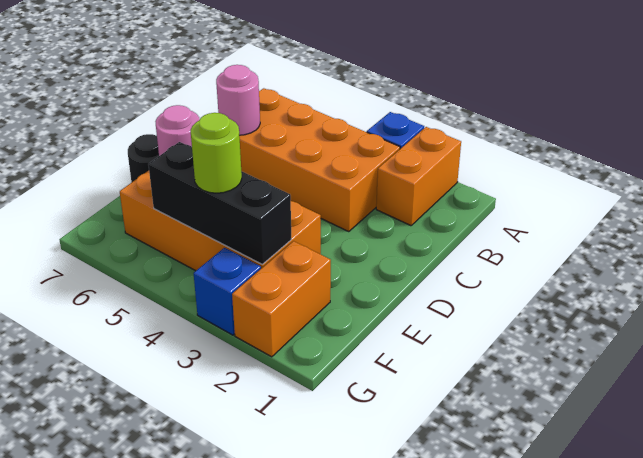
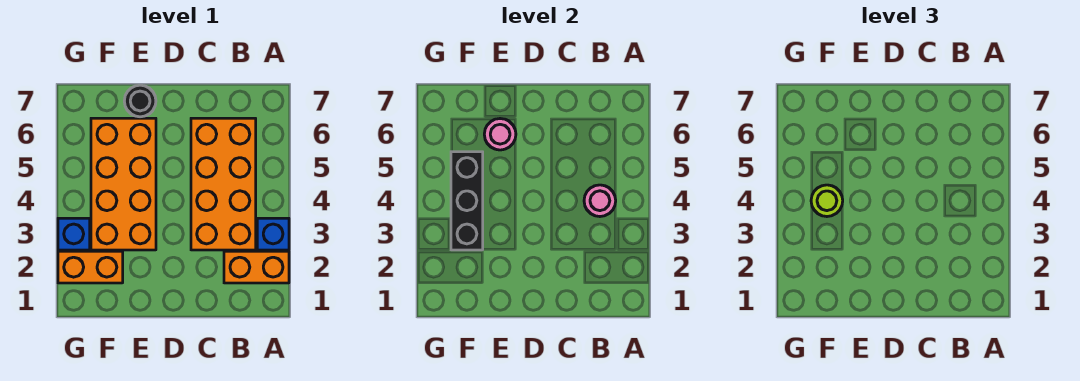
pink 1x1 round brick [216,65,260,135] -> pink 1x1 round brick moved to [584,185,616,217]

